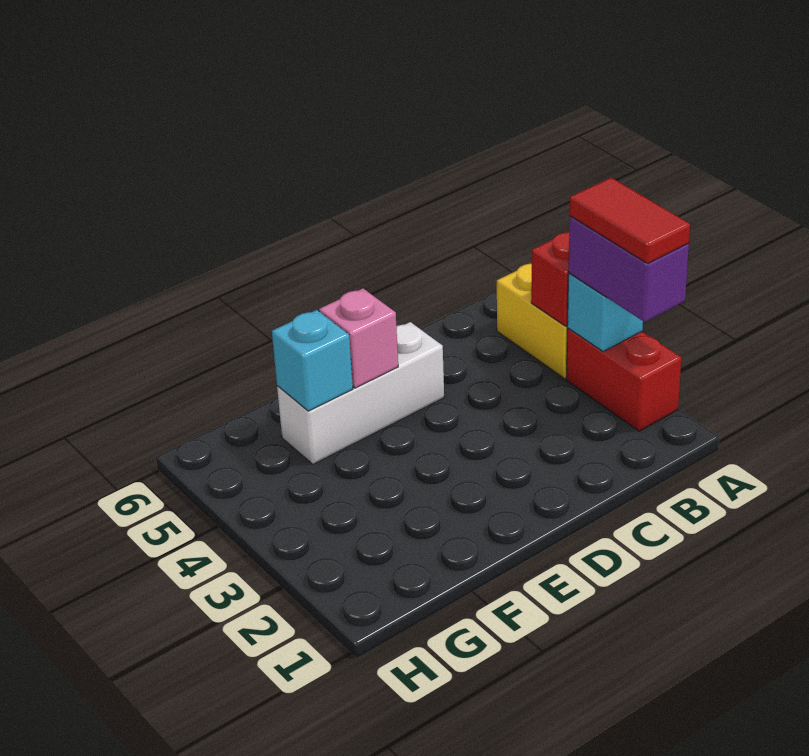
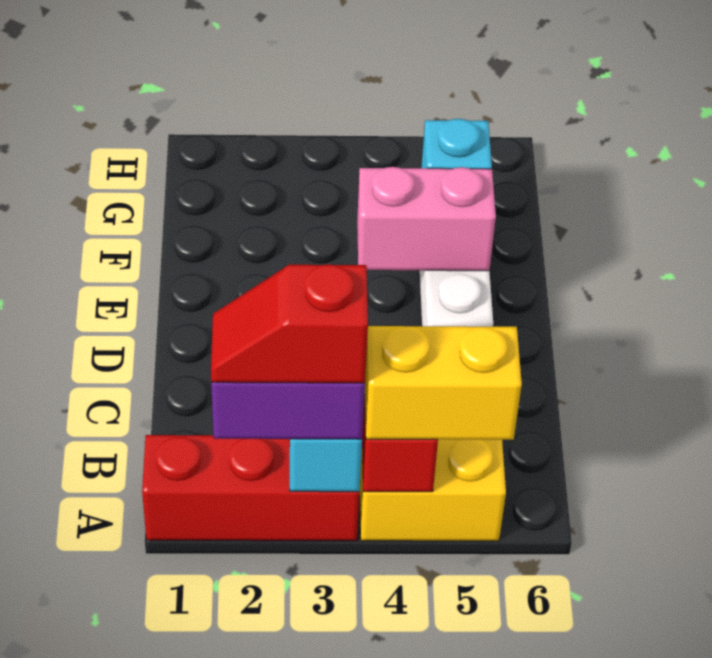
red 1x2 brick [566,328,681,431] -> red 1x3 brick [142,435,360,541]
red 1x2 tile [570,178,690,264] -> red 1x2 slope [211,264,368,383]
none -> yellow 1x2 brick [365,326,522,440]
pink 1x1 brick [319,289,398,388] -> pink 1x2 brick [357,167,496,271]

